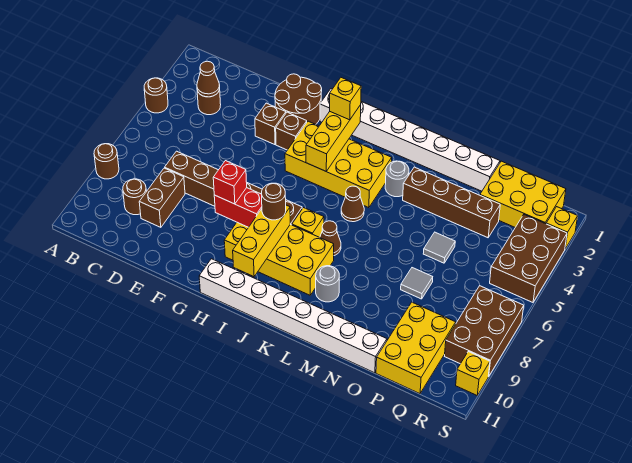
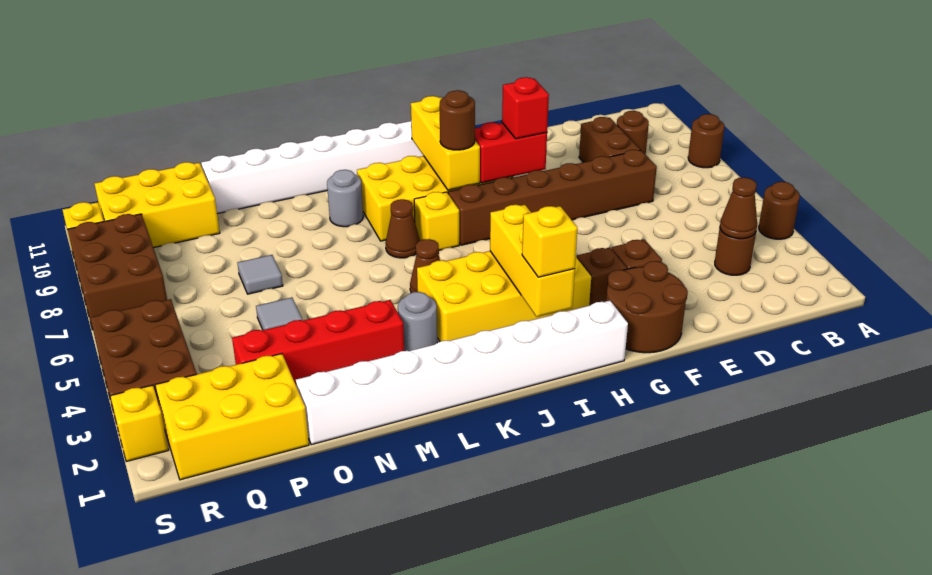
brown 1x4 brick [403,167,500,238] -> red 1x4 brick [232,300,404,384]
yellow 2x3 brick [376,302,456,394] -> yellow 2x3 brick turned to [94,162,220,248]

